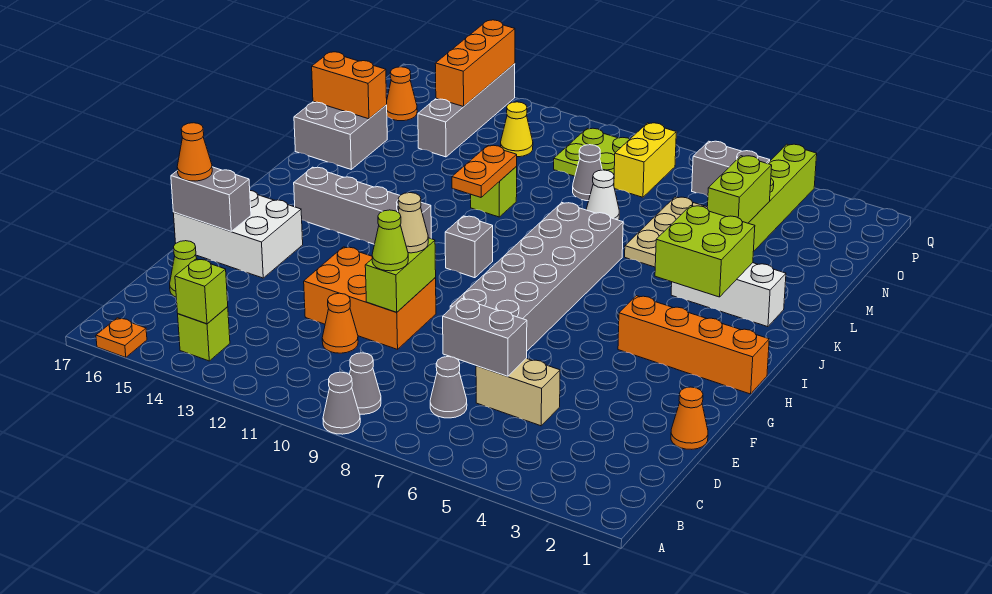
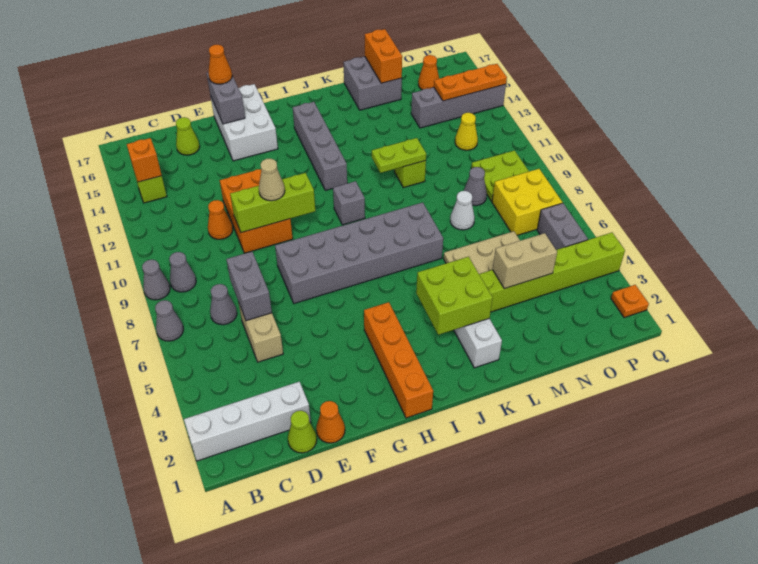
none -> white 1x4 brick [184,382,311,461]
none -> grey 1x1 cone [155,300,184,341]
orange 1x1 plate [96,318,147,357] -> orange 1x1 plate moved to [611,285,649,318]
lime 1x1 brick [175,259,228,324] -> orange 1x1 brick [127,138,162,182]
lime 1x2 brick [365,238,436,312] -> lime 1x3 brick [230,173,315,233]
lime 1x1 cone [372,210,408,271] -> lime 1x1 cone moved to [288,411,317,453]
orange 1x2 plate [452,145,517,197] -> lime 1x2 plate [372,138,426,173]
lime 1x2 brick [707,156,772,223] -> tan 1x2 brick [493,233,557,289]
yellow 1x2 brick [614,123,676,197] -> yellow 2x2 brick [492,169,563,235]
orange 1x3 brick [435,20,515,107] -> orange 1x3 plate [434,64,507,101]

